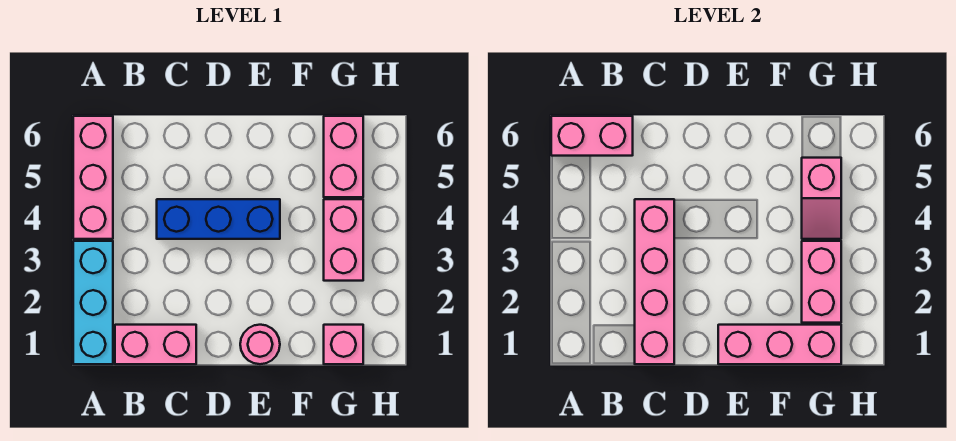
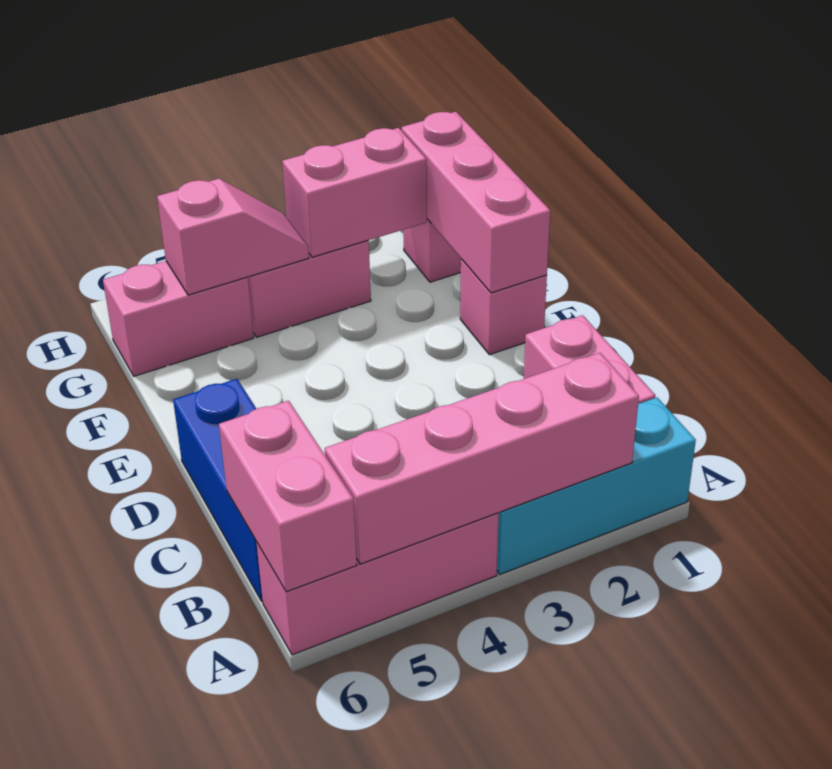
pink 1x4 brick [635,199,674,364] -> pink 1x4 brick moved to [325,353,639,564]
blue 1x3 brick [157,199,280,239] -> blue 1x3 brick moved to [173,379,263,601]
pink 1x1 round brick [240,325,280,364] -> pink 1x1 brick [460,259,547,355]

